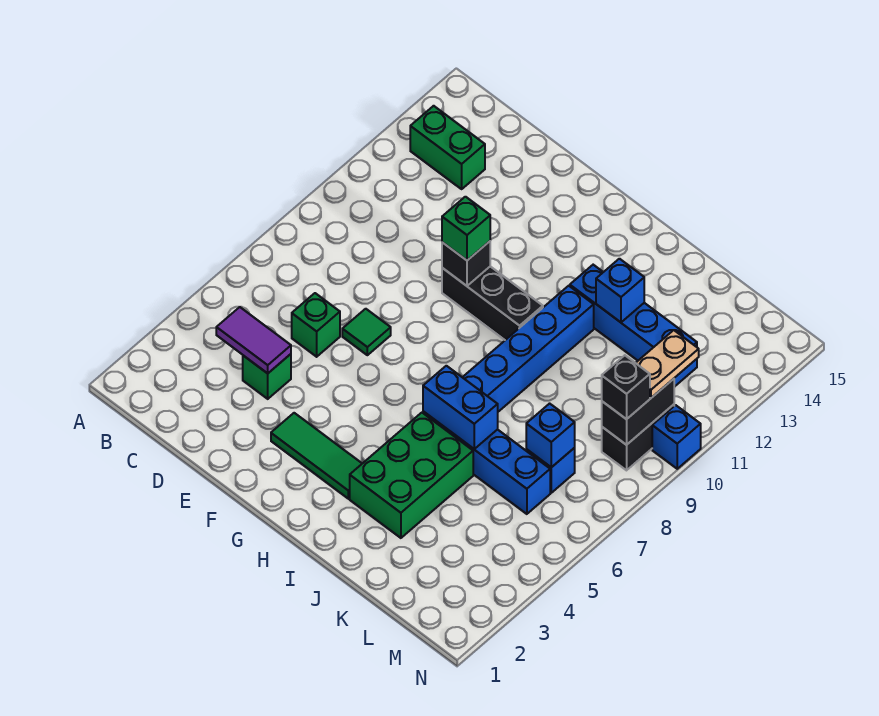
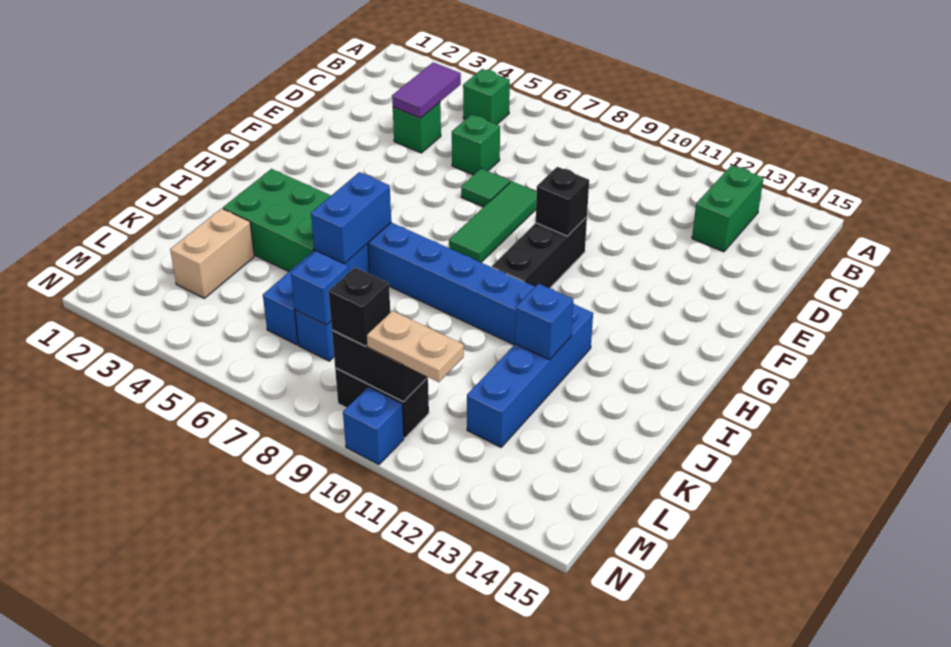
green 1x3 tile [271,413,362,499] -> green 1x3 tile moved to [449,181,537,262]
green 1x1 brick [442,197,490,260] -> green 1x1 brick moved to [463,69,510,124]
none -> tan 1x2 brick [170,208,254,298]

